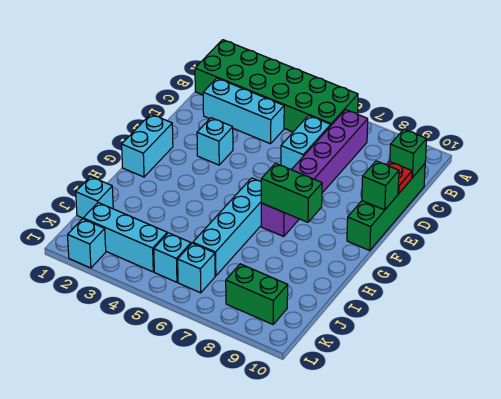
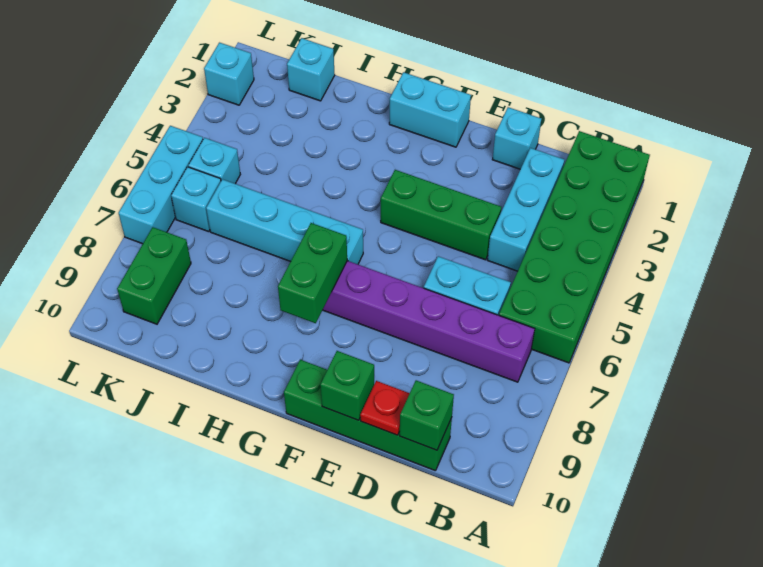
none -> green 1x3 brick [381,170,501,260]
cyan 1x1 brick [197,118,233,165] -> cyan 1x1 brick moved to [492,107,541,169]
cyan 1x3 brick [83,203,167,272] -> cyan 1x3 brick moved to [119,126,203,244]

